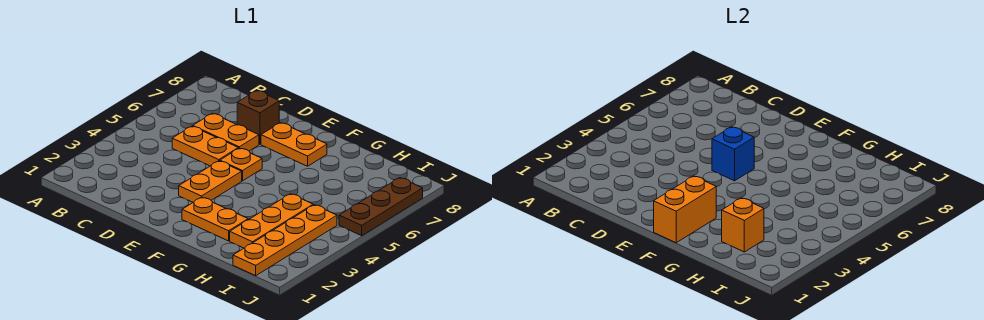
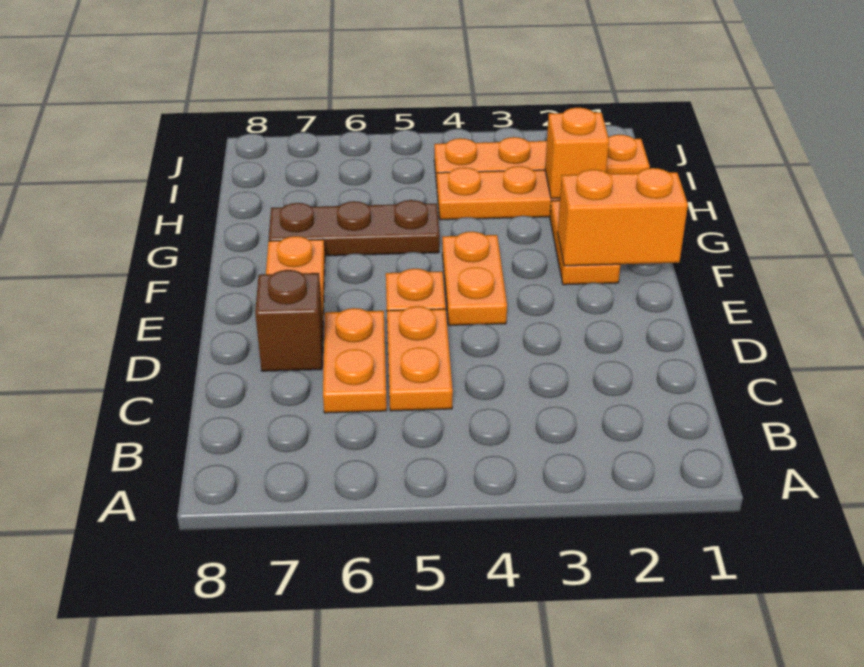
orange 1x2 plate [179,161,242,202] -> orange 1x2 plate turned to [442,232,507,325]
blue 1x1 brick [712,127,754,181] -> none
brown 1x3 plate [339,178,423,236] -> brown 1x3 plate moved to [269,200,440,256]

